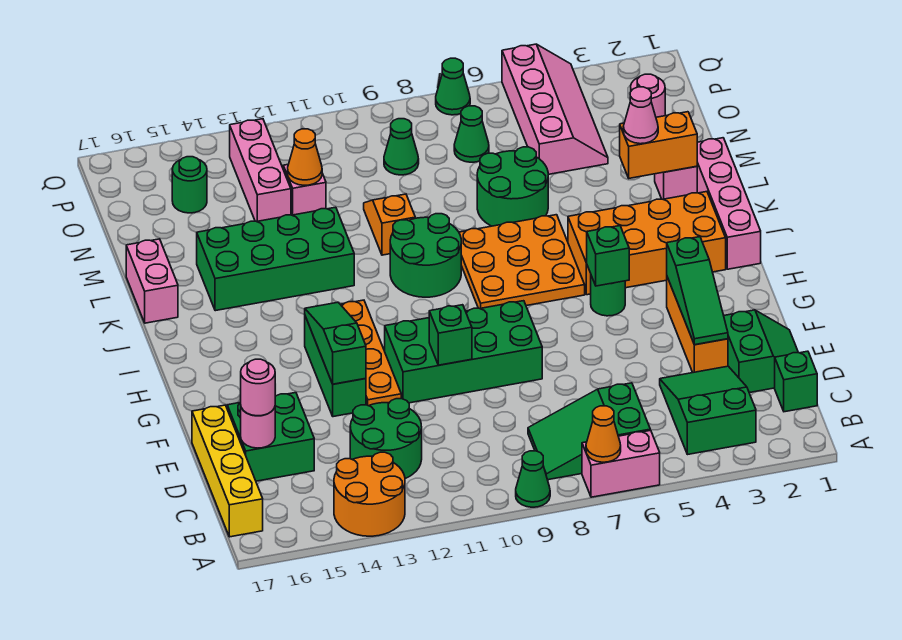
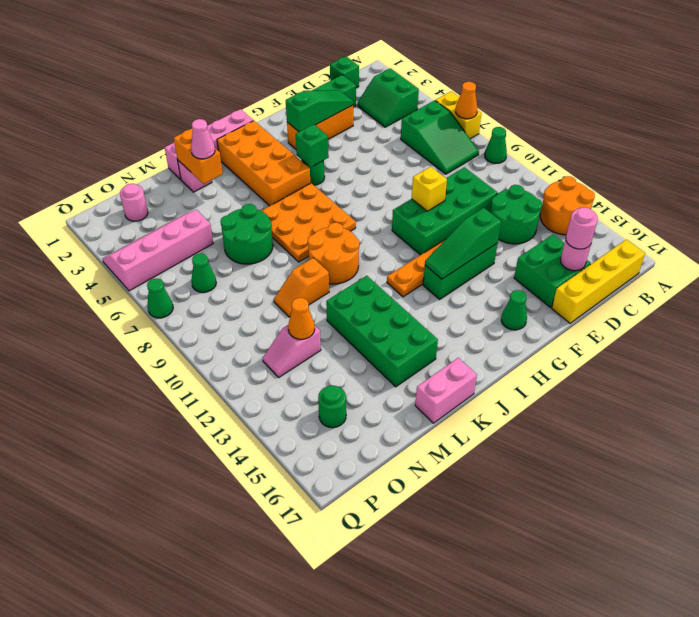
pink 1x2 brick [582,430,660,497] -> yellow 1x2 brick [435,92,482,139]
green 2x3 slope [660,366,756,455] -> green 2x2 slope [358,68,419,127]
green 2x4 brick [385,301,542,403] -> green 2x4 brick turned to [392,167,498,255]
green 1x1 brick [429,305,472,365] -> yellow 1x1 brick [412,167,447,211]
green 2x2 round brick [390,214,461,297] -> orange 2x2 round brick [308,223,359,284]
pink 1x3 brick [230,119,291,222] -> none
green 1x1 cone [384,119,419,175] -> green 1x1 cone moved to [501,290,527,330]

